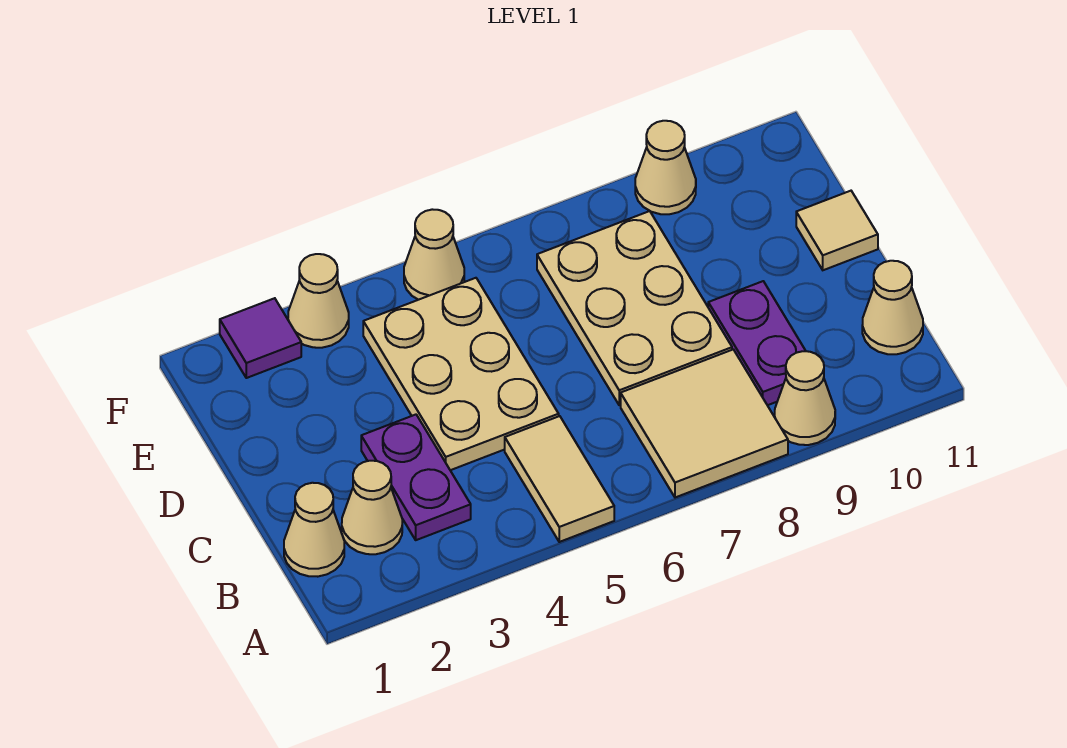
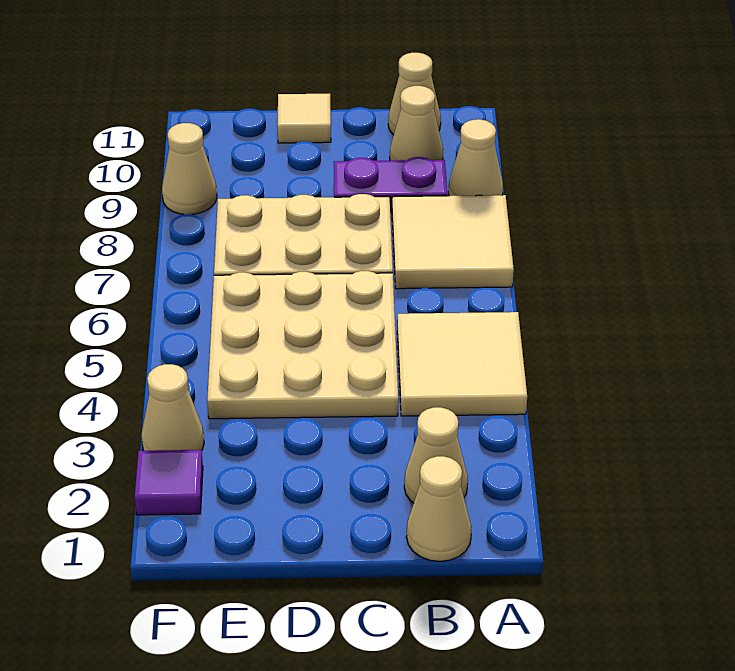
tan 1x2 tile [505,416,614,542] -> tan 2x2 tile [397,312,527,416]
purple 1x2 plate [361,415,471,540] -> none
tan 2x3 plate [363,278,559,470] -> tan 3x3 plate [207,271,398,419]
tan 1x1 cone [404,209,464,300] -> tan 1x1 cone moved to [390,86,443,161]

